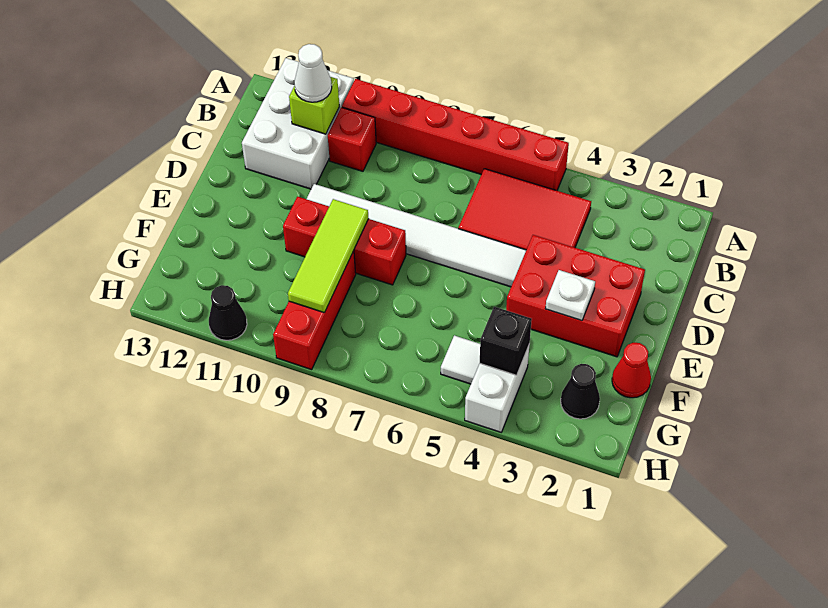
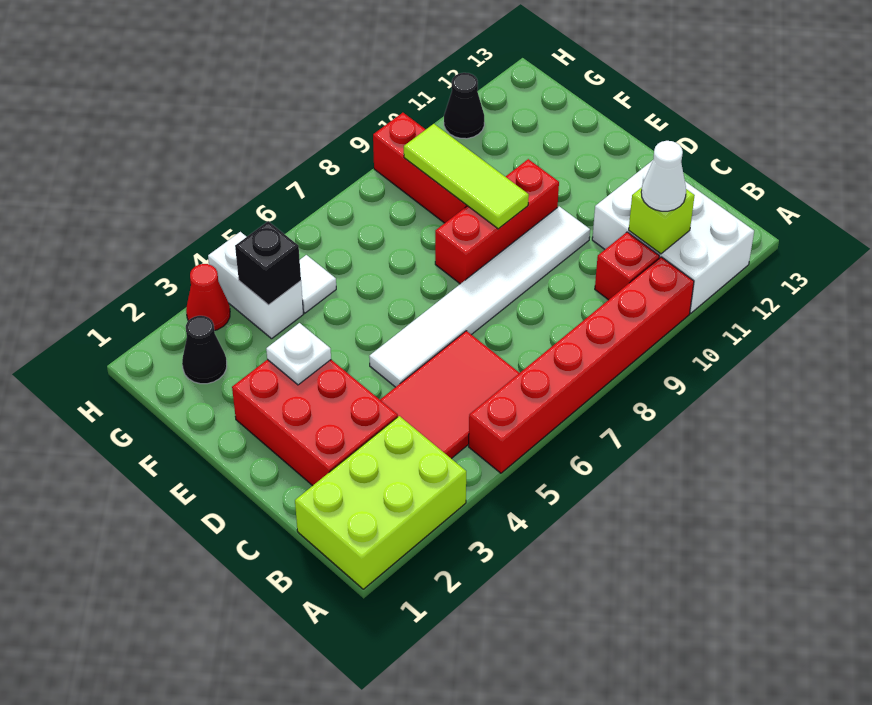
none -> lime 2x3 brick [295,416,466,589]
red 2x3 brick [506,235,645,357] -> red 2x3 brick turned to [232,359,398,486]
red 1x1 cone [612,343,651,398] -> red 1x1 cone moved to [186,264,230,331]

